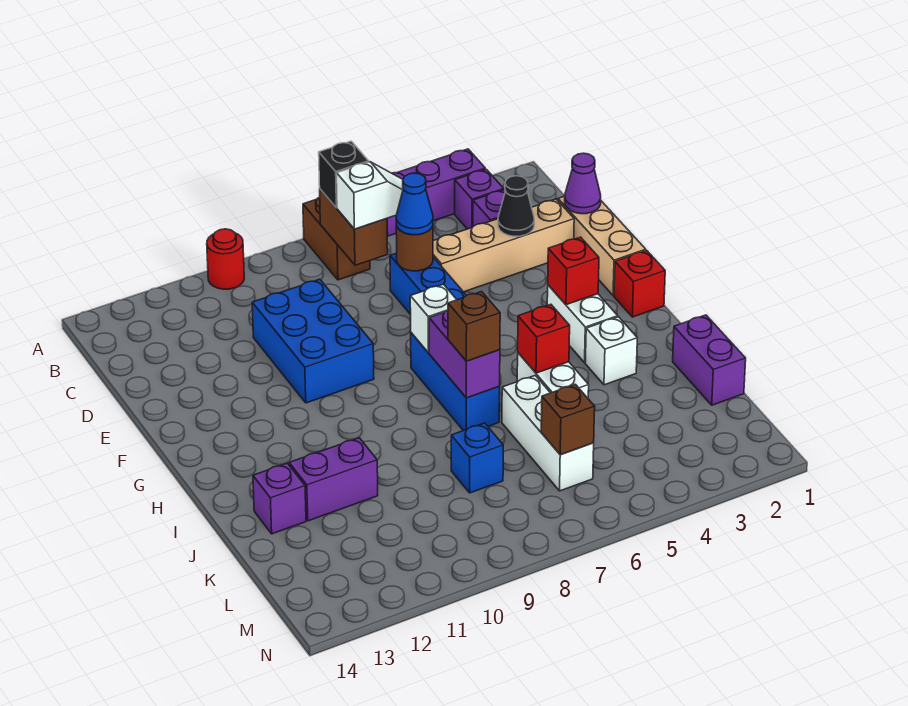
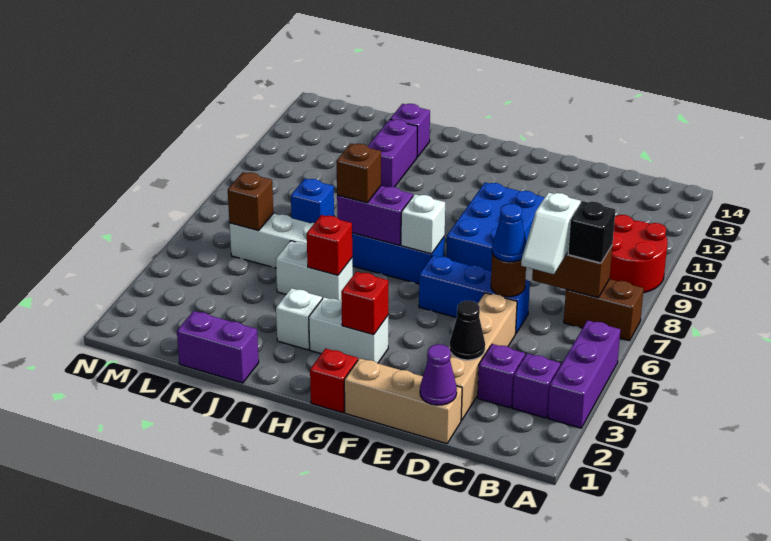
red 1x1 round brick [207,229,244,289] -> red 2x2 round brick [610,215,668,293]
blue 2x3 brick [252,279,374,403] -> blue 2x3 brick turned to [446,183,545,271]

